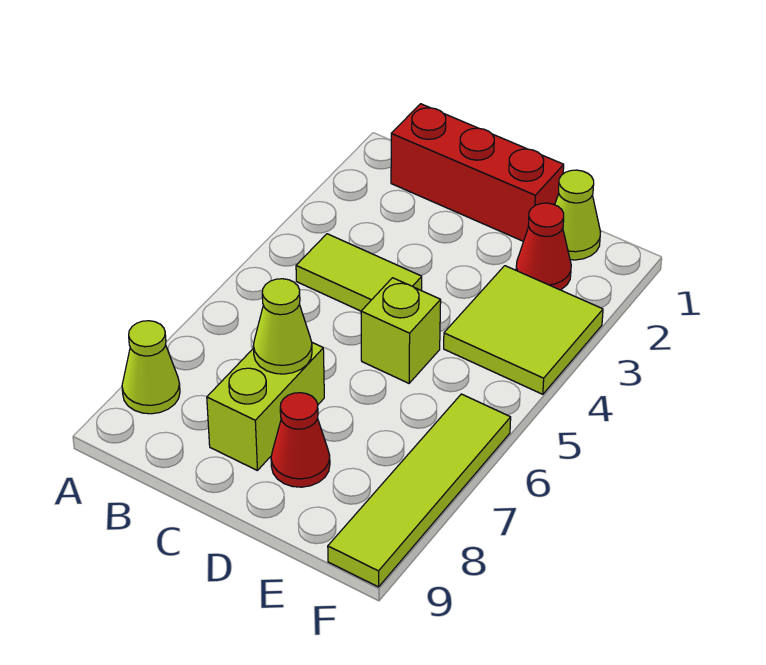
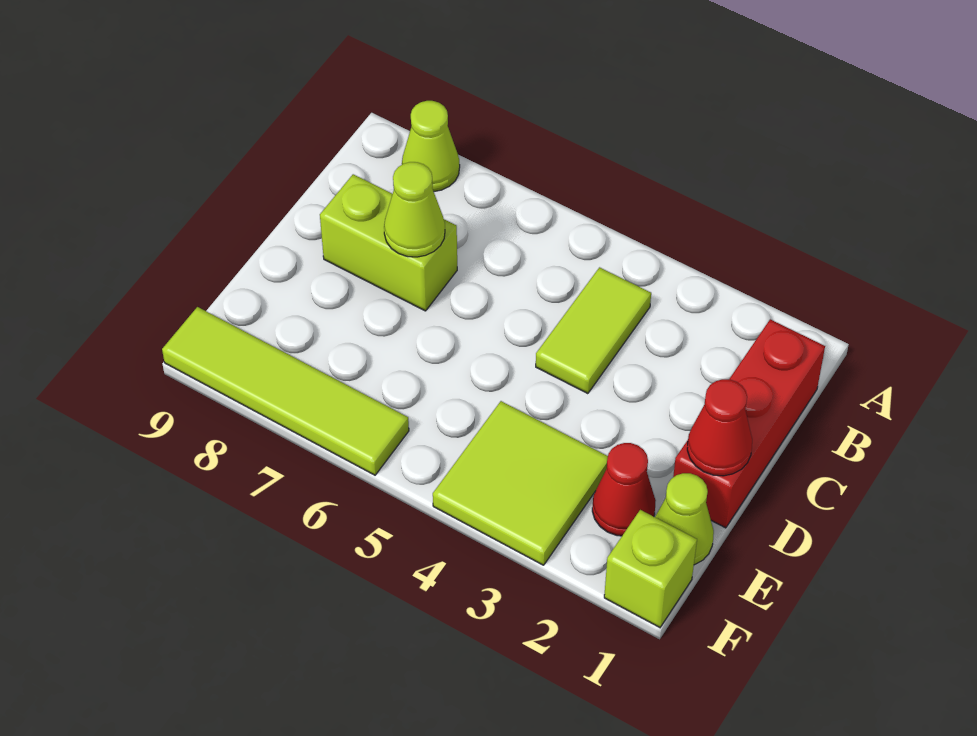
lime 1x1 brick [361,278,441,383] -> lime 1x1 brick moved to [604,510,697,627]
red 1x1 cone [271,393,330,487] -> red 1x1 cone moved to [687,379,752,476]

